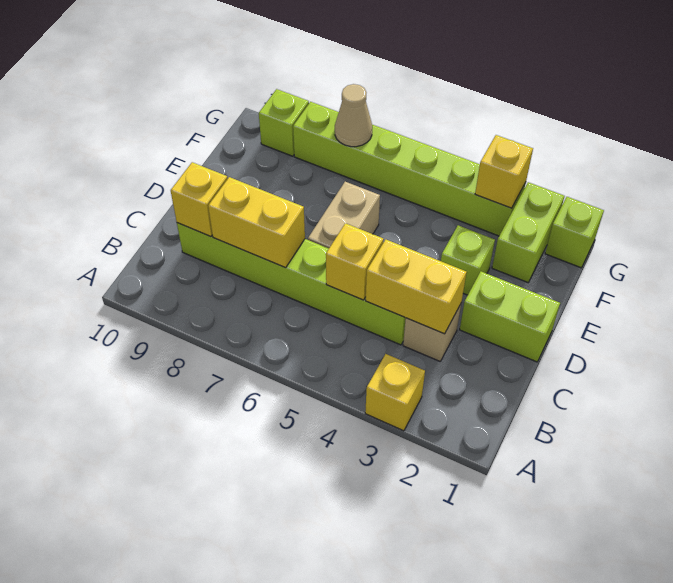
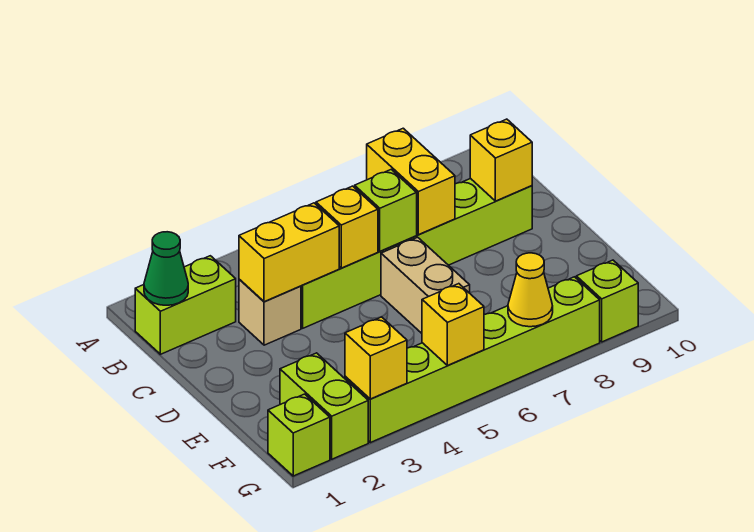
yellow 1x1 brick [365,354,425,431] -> yellow 1x1 brick moved to [422,284,484,366]
none -> green 1x1 cone [144,232,188,305]
yellow 1x2 brick [208,177,305,268] -> yellow 1x2 brick turned to [367,128,455,235]
lime 1x2 brick [460,272,560,362] -> lime 1x2 brick moved to [135,256,236,354]
lime 1x1 brick [441,225,495,295] -> lime 1x1 brick moved to [355,170,417,251]
tan 1x1 cone [335,84,372,147] -> yellow 1x1 cone [508,253,553,327]

